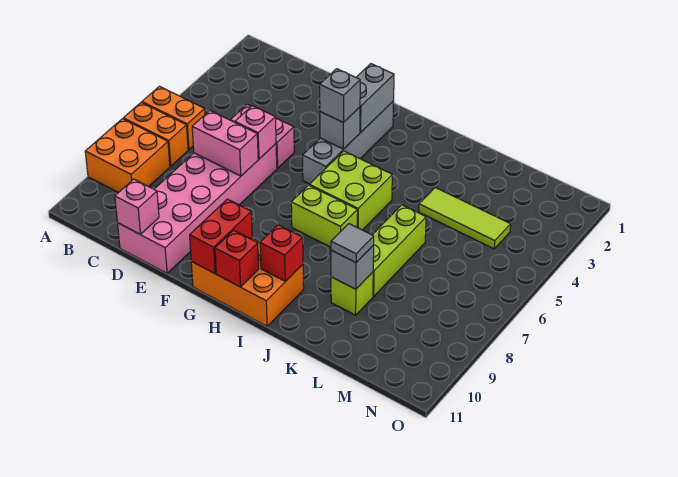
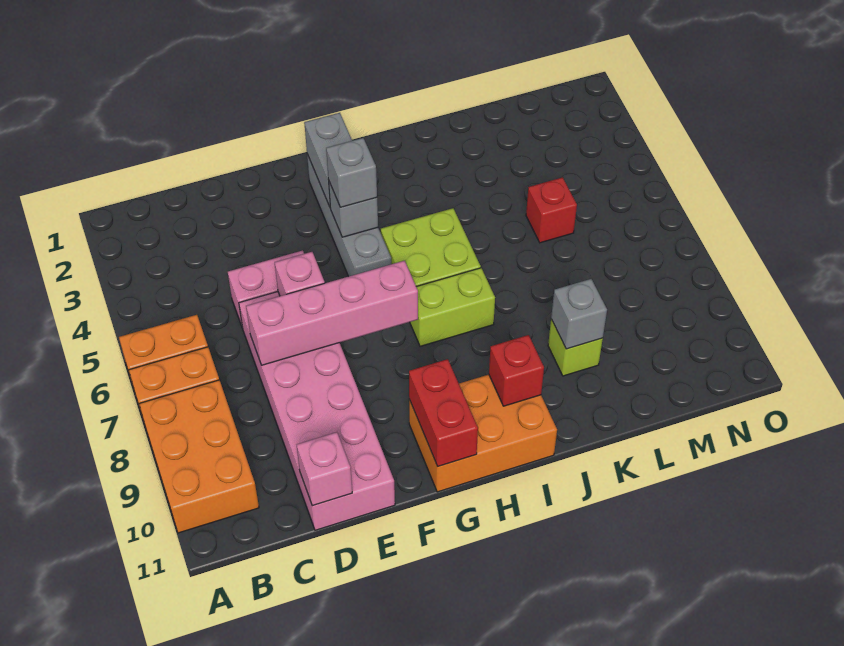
orange 2x2 brick [85,119,170,193] -> orange 2x3 brick [139,380,259,533]
pink 1x2 brick [192,111,258,176] -> pink 1x4 brick [246,261,418,365]
red 1x1 brick [215,230,259,287] -> red 1x1 brick moved to [526,177,577,243]
lime 1x3 tile [419,188,511,249] -> none
lime 1x3 brick [373,205,426,296] -> none
grey 1x1 tile [331,224,374,262] -> none

